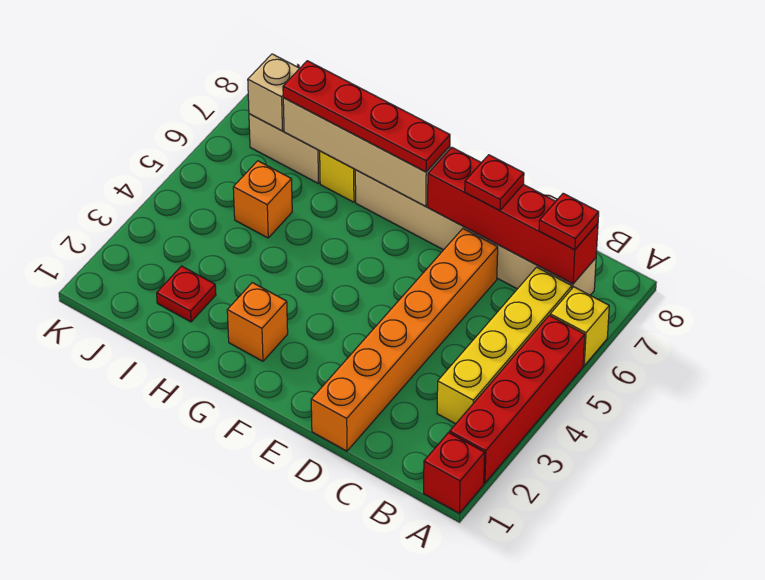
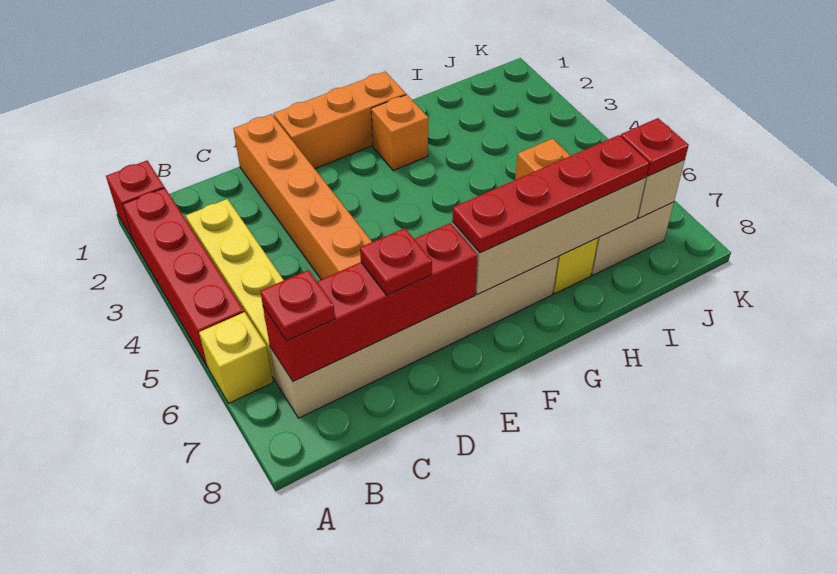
none -> orange 1x3 brick [273,72,406,169]
red 1x1 plate [157,266,216,322] -> red 1x1 plate moved to [621,118,689,176]

